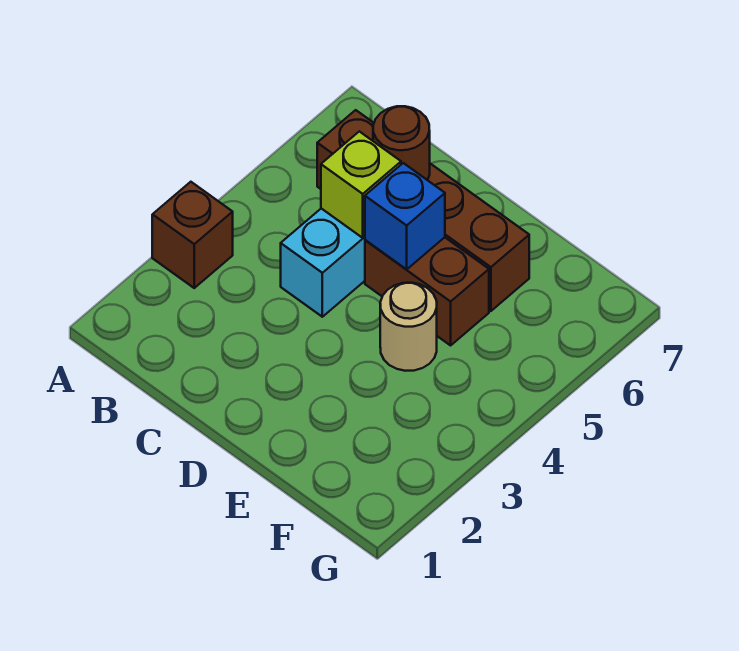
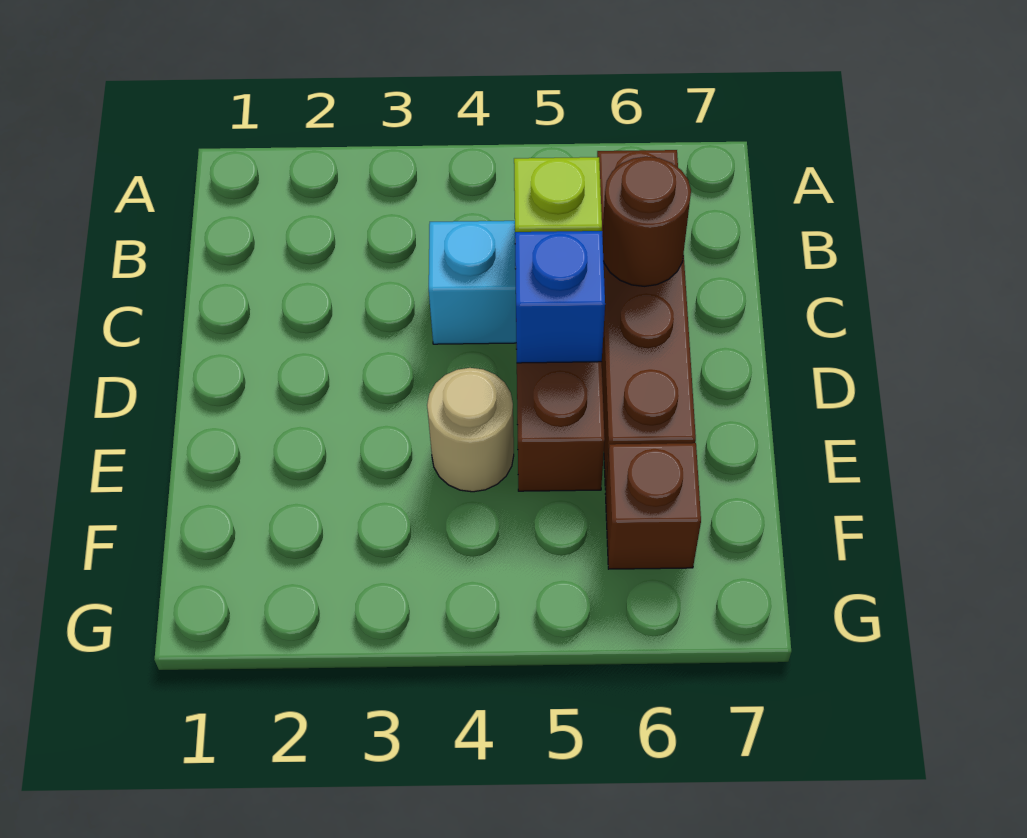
brown 1x1 brick [152,182,233,288] -> brown 1x1 brick moved to [605,443,701,569]

